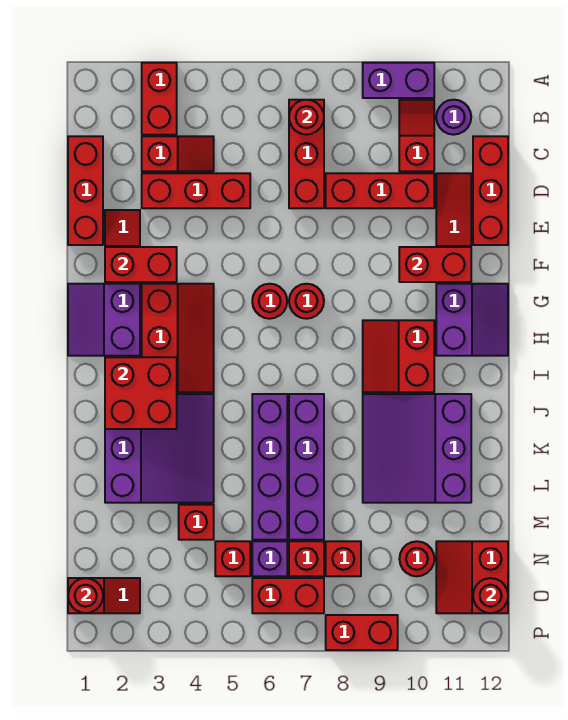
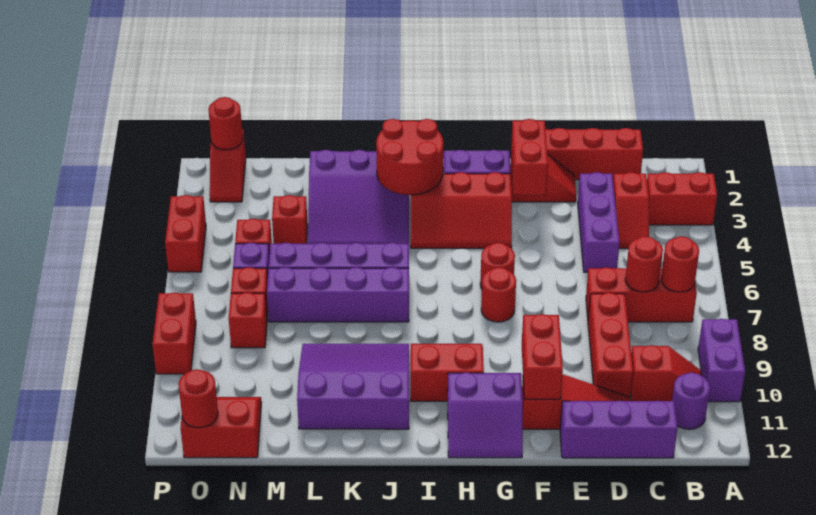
red 1x3 brick [473,136,508,245] -> purple 1x3 brick [560,401,678,458]
red 1x3 brick [142,173,250,208] -> purple 1x3 brick [578,172,619,272]
red 2x2 brick [105,357,177,429] -> red 2x2 round brick [376,119,443,195]
red 1x1 round brick [399,541,434,576] -> red 1x1 round brick moved to [625,236,663,292]
red 1x2 brick [252,578,324,613] -> red 1x2 brick moved to [165,195,206,272]

